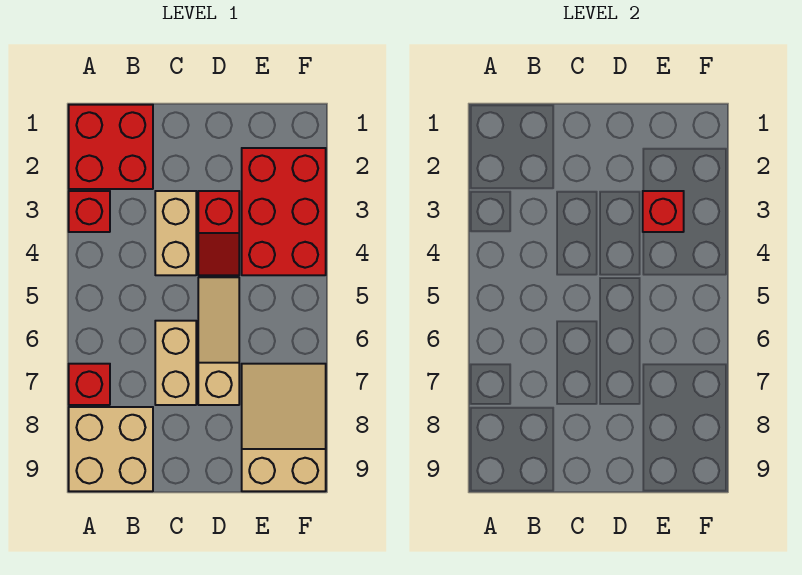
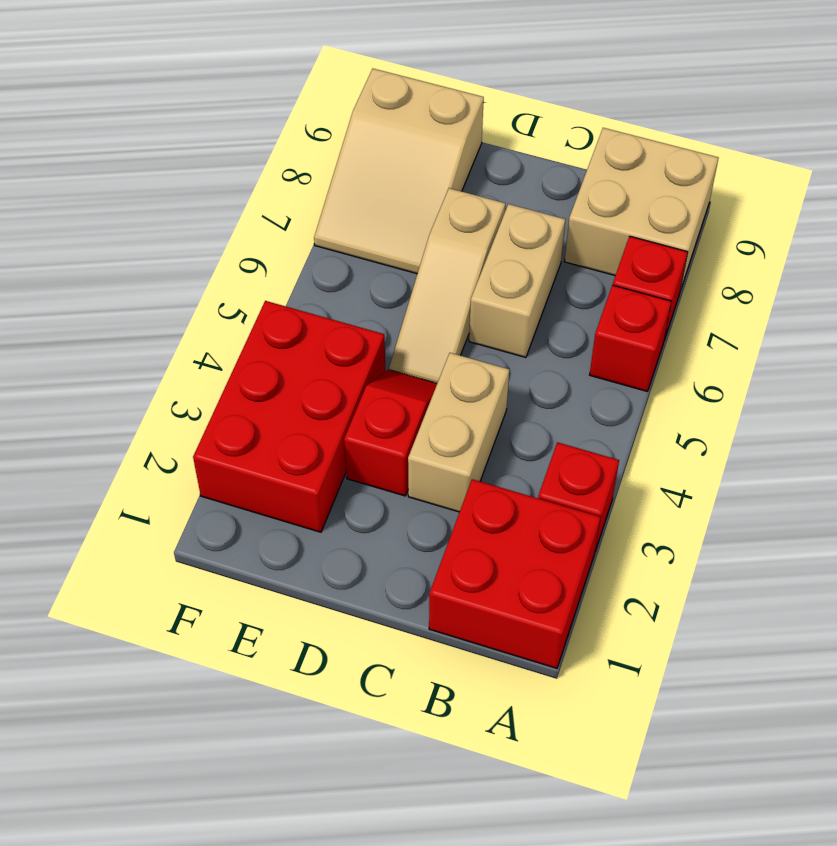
red 1x1 brick [643,191,684,232] -> red 1x1 brick moved to [590,285,671,391]

